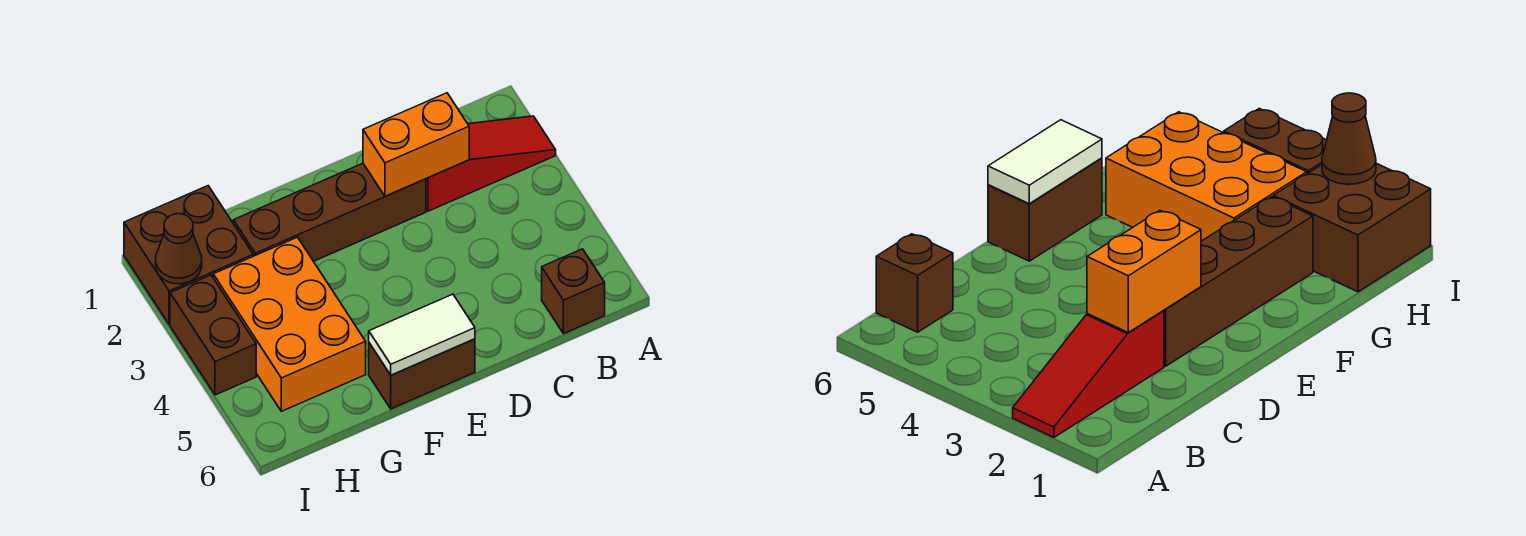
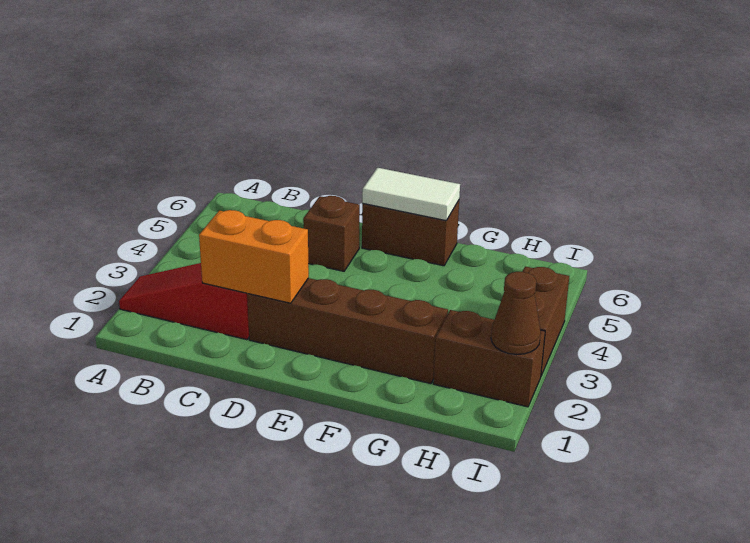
brown 1x1 brick [542,249,605,334] -> brown 1x1 brick moved to [303,196,360,271]
orange 2x3 brick [213,237,366,411] -> none
brown 2x2 brick [124,186,253,324] -> brown 1x2 brick [433,310,545,407]

